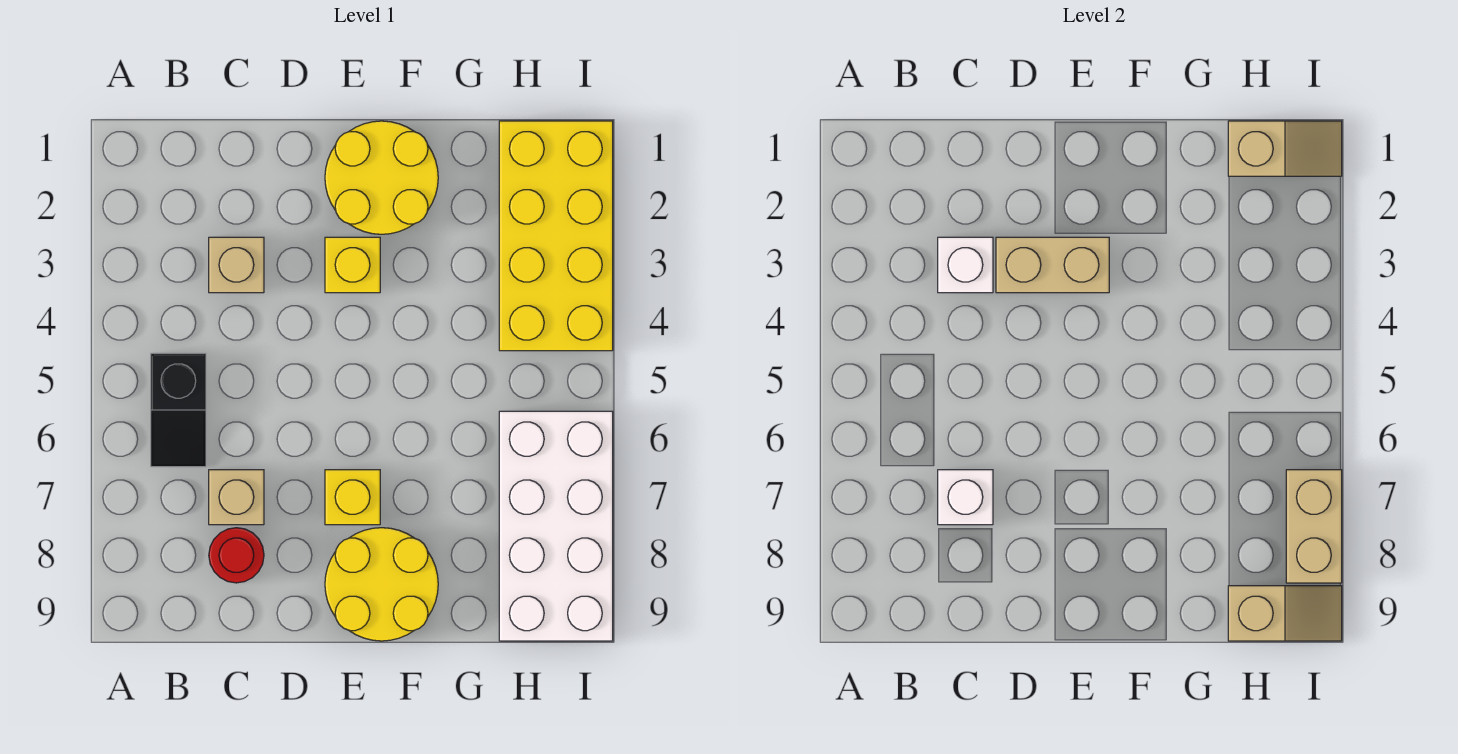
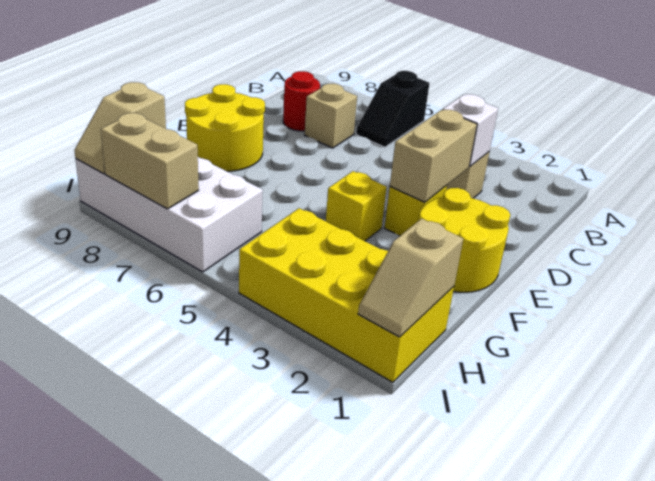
black 1x2 slope [151,353,206,467] -> black 1x2 slope turned to [356,71,430,147]
white 1x1 brick [938,470,993,525] -> none
yellow 1x1 brick [325,470,380,525] -> yellow 1x1 brick moved to [326,171,387,241]

